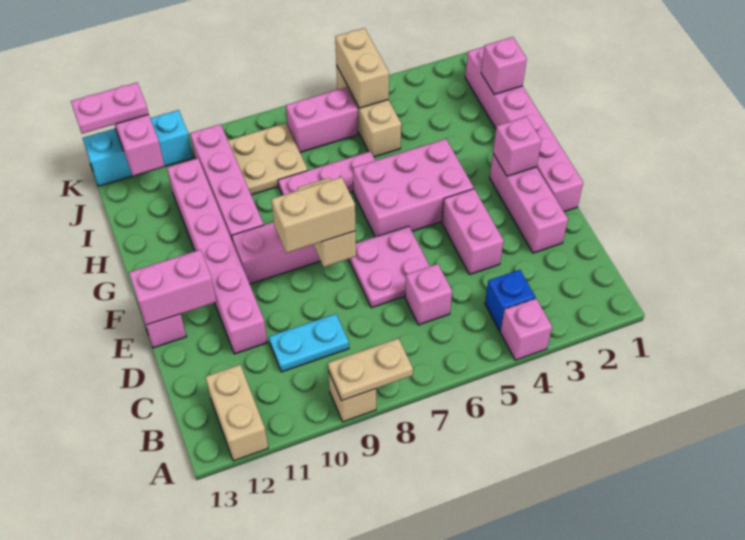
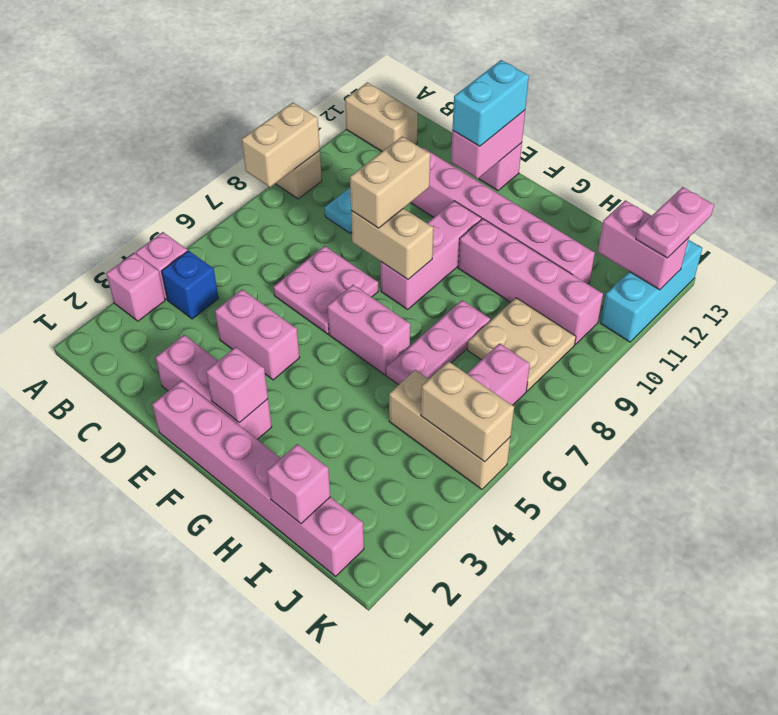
tan 1x2 plate [328,338,413,401] -> tan 1x2 brick [242,103,320,187]
pink 1x1 brick [405,264,452,325] -> pink 1x1 brick moved to [106,253,165,321]
none -> cyan 1x2 brick [453,60,529,146]
pink 2x3 brick [353,139,474,237] -> pink 1x2 brick [327,285,410,375]

